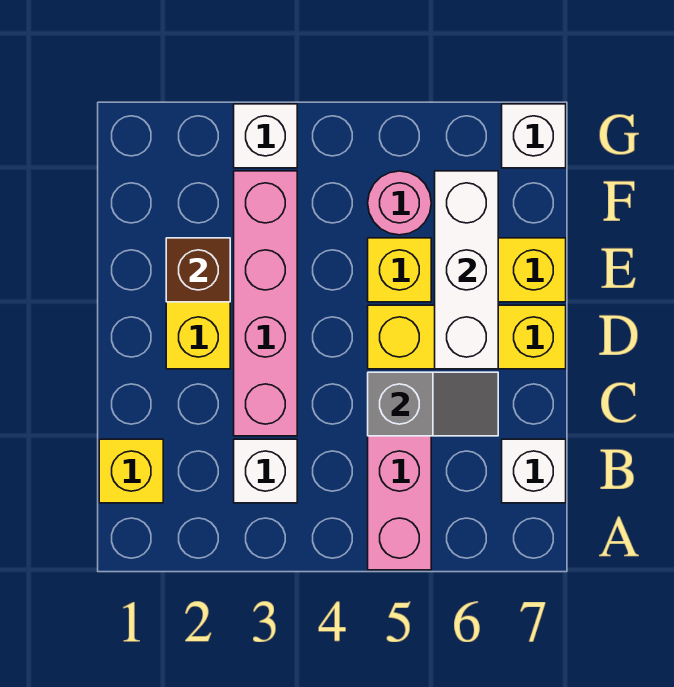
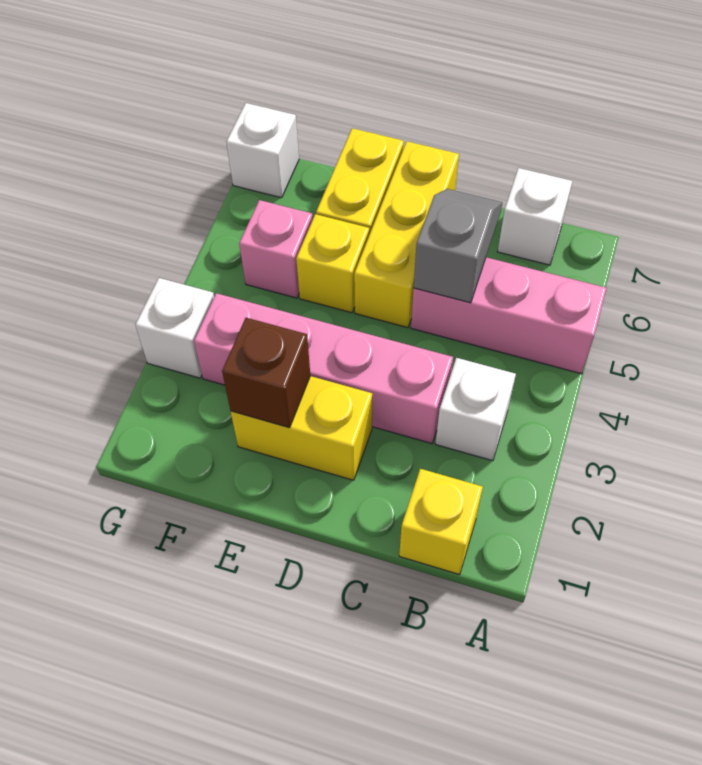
white 1x3 brick [435,171,498,369] -> none
pink 1x1 round brick [368,171,431,235] -> pink 1x1 brick [239,200,313,298]

